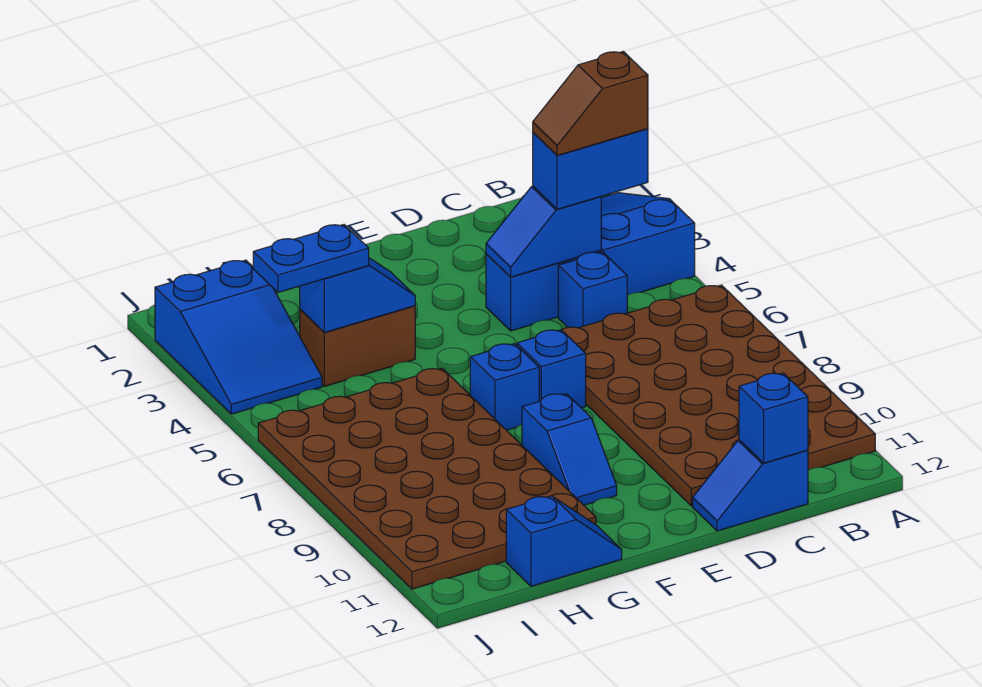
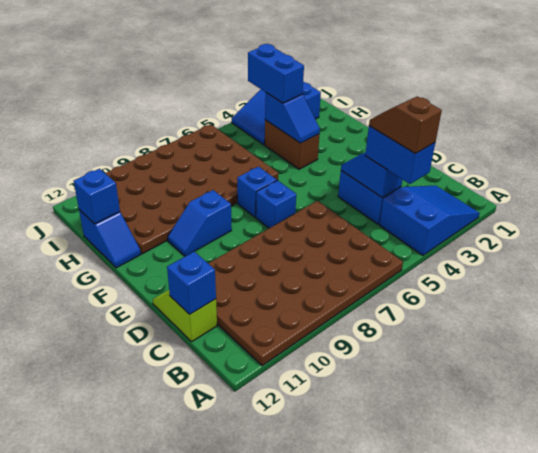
blue 1x1 brick [558,252,627,328] -> blue 1x1 brick moved to [74,169,120,224]
blue 1x2 slope [693,440,808,531] -> lime 1x2 slope [153,290,217,341]
blue 1x2 plate [253,225,369,292] -> blue 1x2 brick [248,44,304,103]

